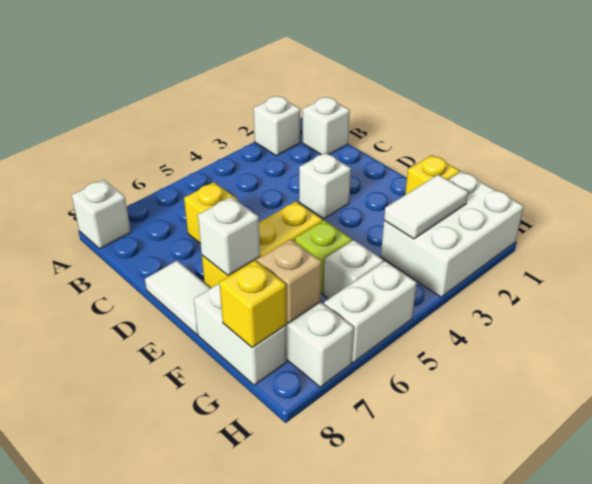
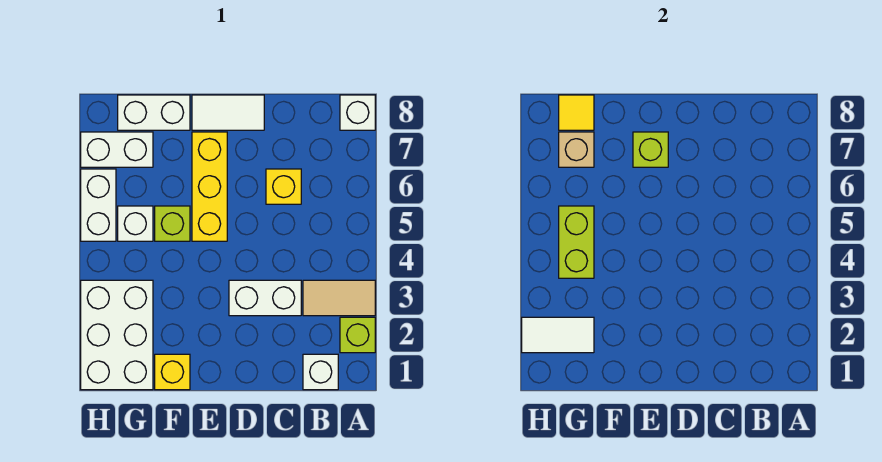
white 1x1 brick [254,96,300,156] -> lime 1x1 brick [340,317,375,353]
none -> tan 1x2 tile [303,280,375,316]
white 1x1 brick [299,153,351,219] -> white 1x2 brick [229,280,301,316]
white 1x1 brick [198,197,260,275] -> lime 1x1 brick [633,132,668,167]
white 1x2 tile [384,175,468,239] -> white 1x2 tile turned to [522,317,594,353]
none -> lime 1x2 brick [559,206,594,278]
yellow 1x1 brick [219,261,287,348] -> yellow 1x1 tile [559,95,594,130]

